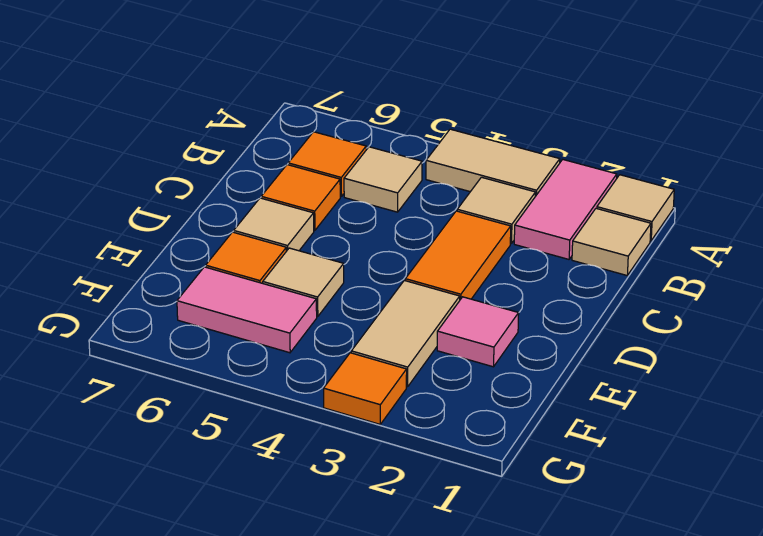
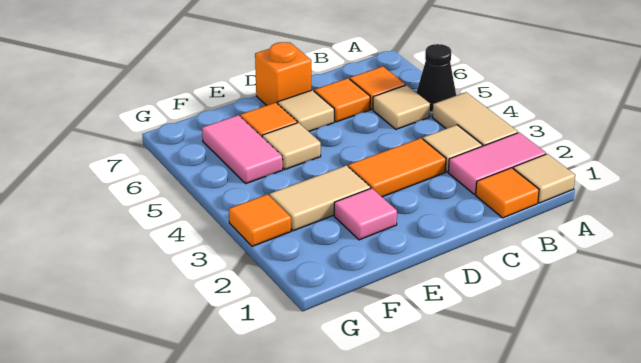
none -> black 1x1 cone [416,44,456,112]
tan 1x1 tile [572,208,651,275] -> orange 1x1 tile [476,168,539,218]
none -> orange 1x1 brick [255,42,311,105]

